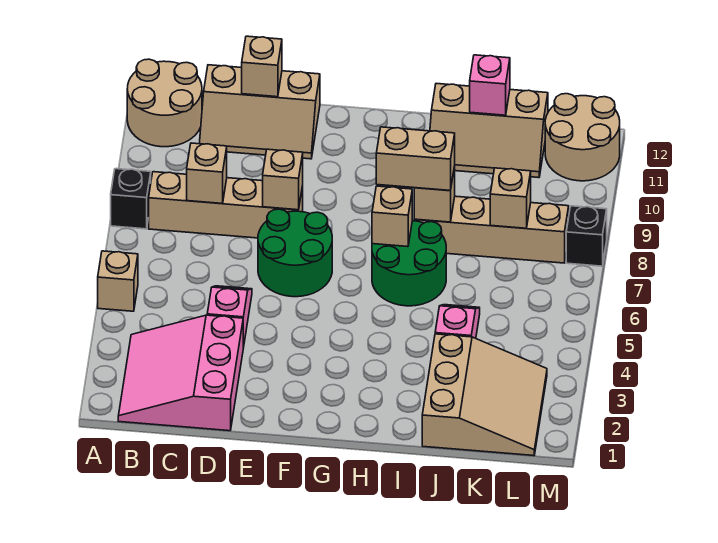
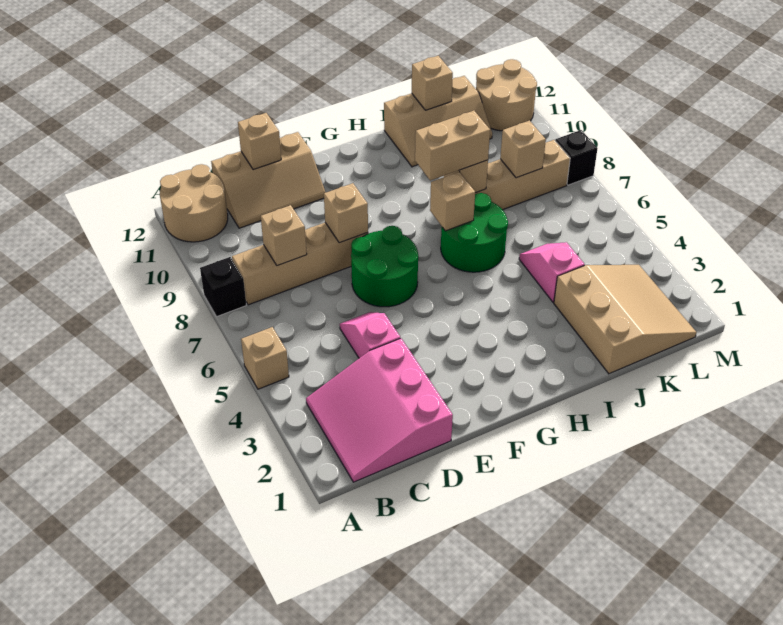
pink 1x1 brick [470,55,510,115] -> tan 1x1 brick [412,56,453,110]

